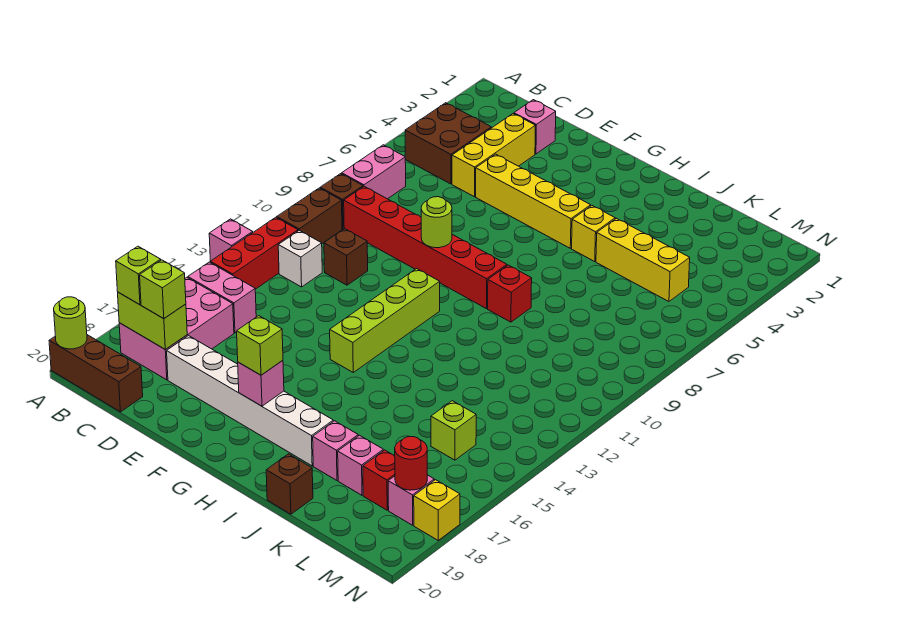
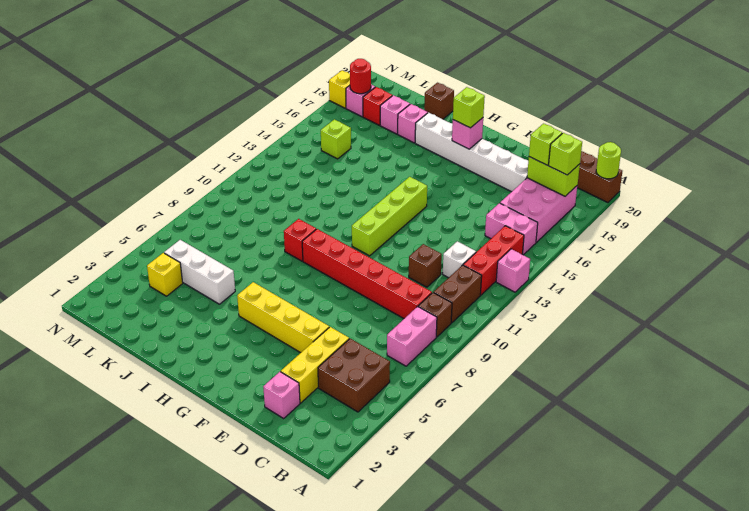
lime 1x1 round brick [421,197,452,248] -> none
yellow 1x1 brick [572,206,615,261] -> yellow 1x1 brick moved to [147,253,183,296]
yellow 1x3 brick [596,219,690,301] -> white 1x3 brick [164,240,235,304]

